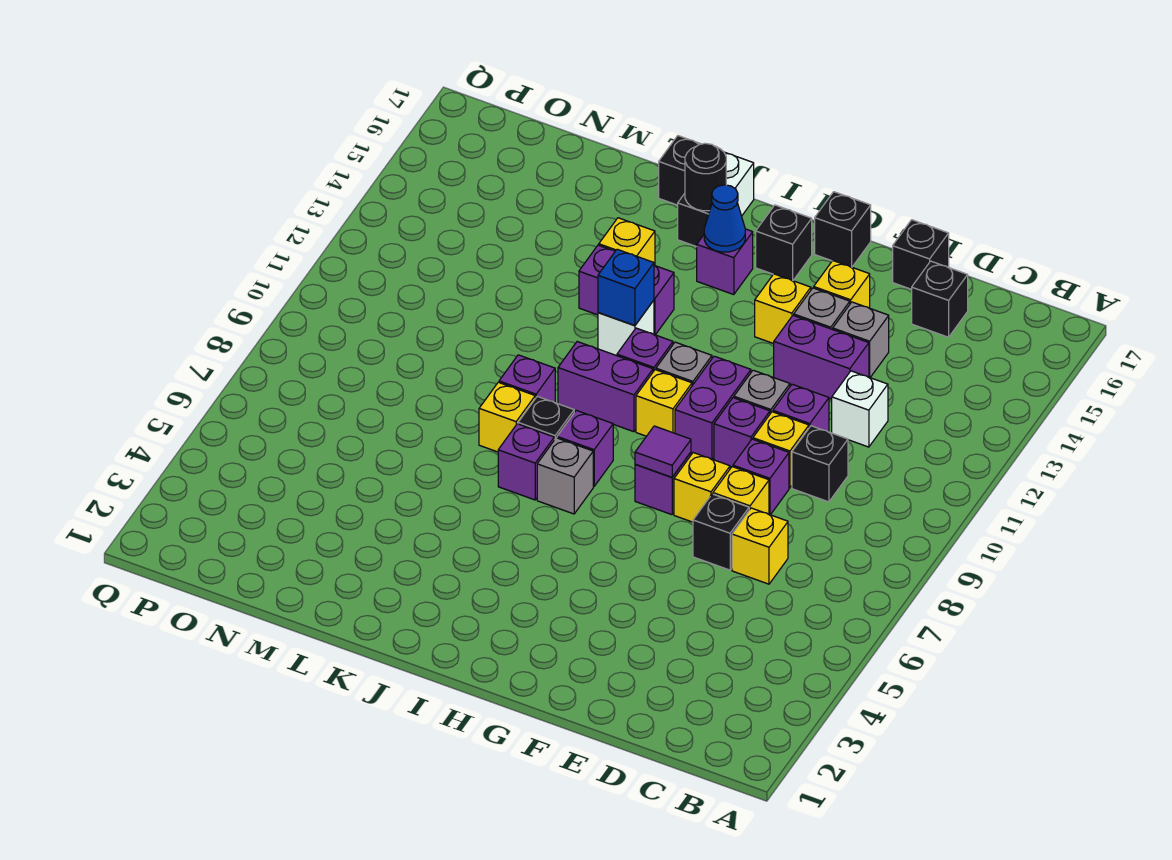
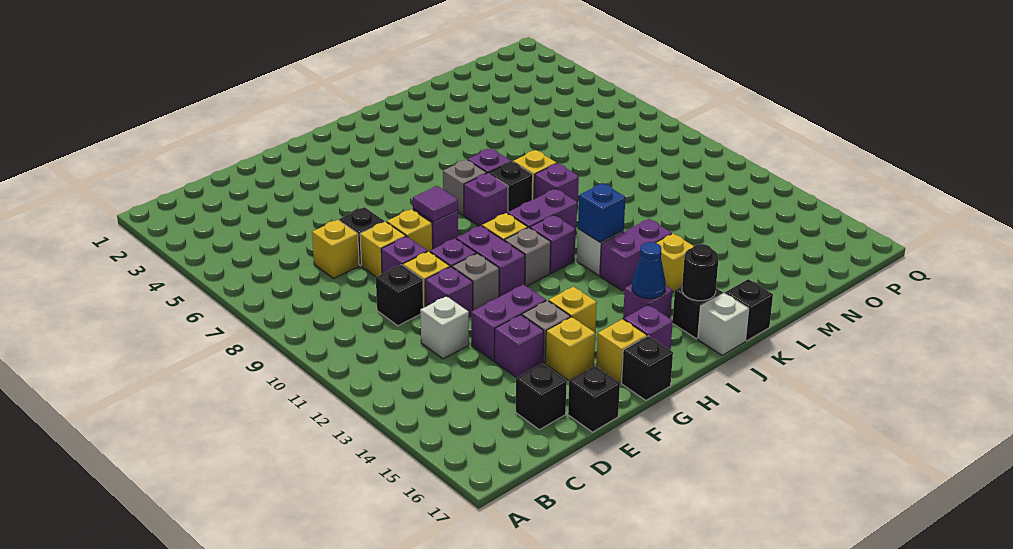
grey 1x1 brick [833,302,889,378] -> purple 1x1 brick [495,315,544,378]
none -> yellow 1x1 brick [596,319,647,383]
black 1x1 brick [756,205,812,280] -> purple 1x1 brick [624,305,673,350]

